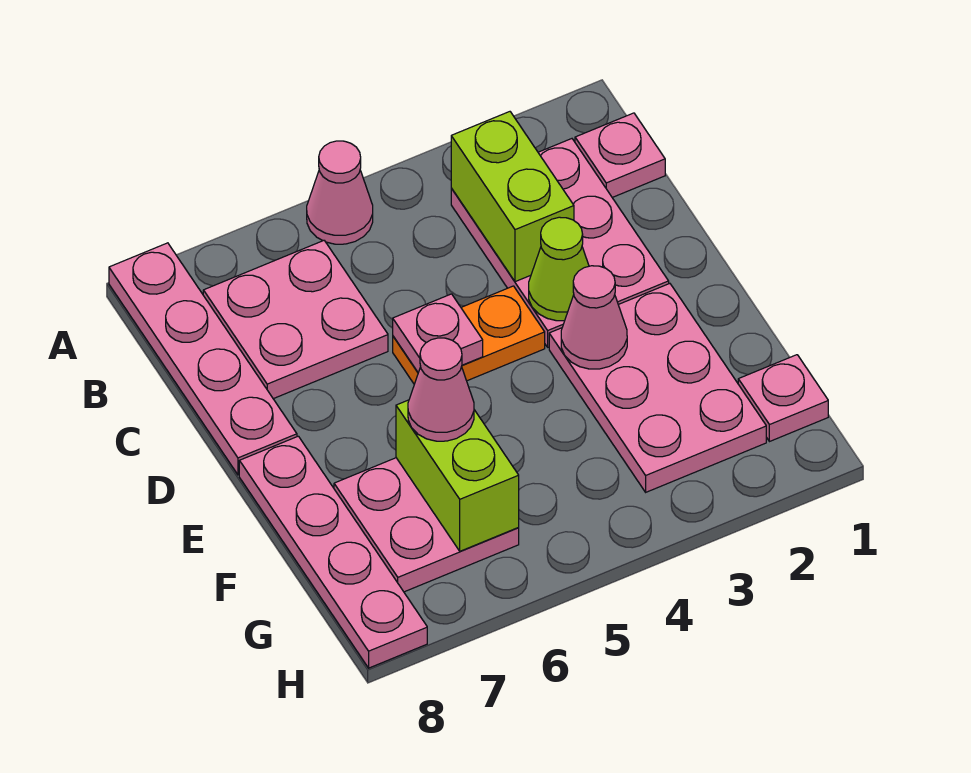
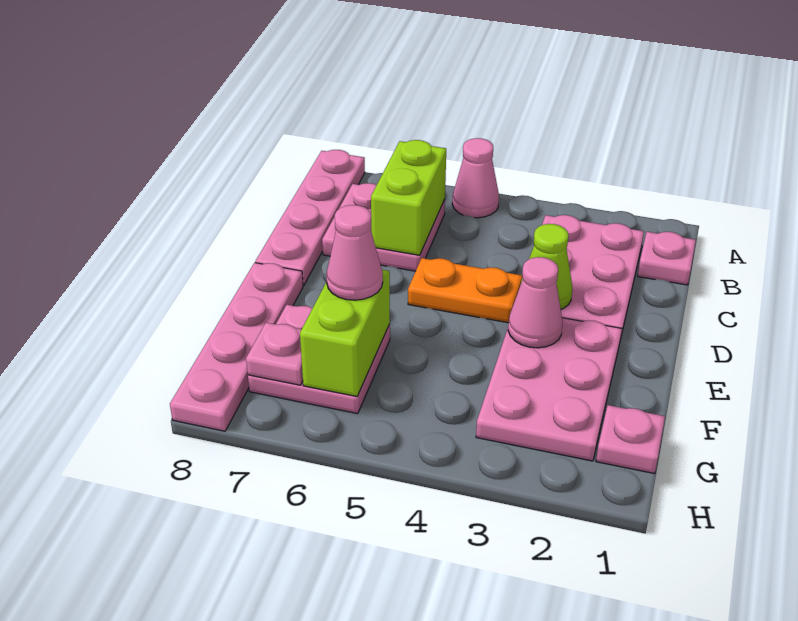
lime 1x2 brick [451,112,574,282] -> lime 1x2 brick moved to [371,140,446,255]
pink 1x1 plate [393,294,483,373] -> pink 1x1 plate moved to [246,323,303,385]

